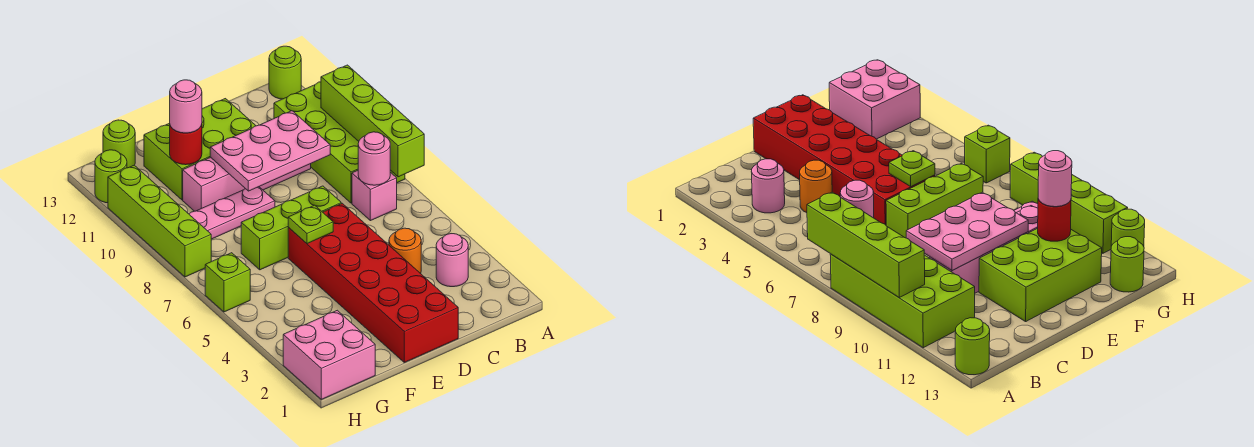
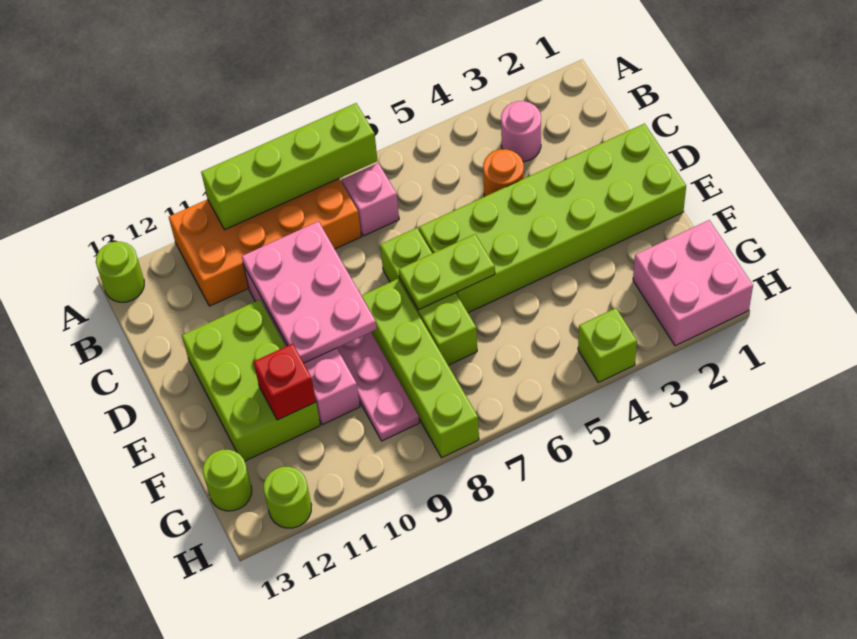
lime 2x4 brick [274,82,405,203] -> orange 2x4 brick [169,179,361,306]
pink 1x1 round brick [358,132,390,185] -> none
red 2x6 brick [288,203,458,362] -> lime 2x6 brick [419,124,686,313]
lime 1x1 plate [288,205,333,244] -> lime 1x2 plate [399,234,495,310]
red 1x1 round brick [170,124,202,165] -> red 1x1 brick [254,343,316,420]
pink 1x1 round brick [170,80,202,133] -> none
lime 1x1 brick [205,253,250,312] -> lime 1x1 brick moved to [578,308,637,382]
lime 1x4 brick [108,165,211,277] -> lime 1x4 brick turned to [361,279,479,458]

